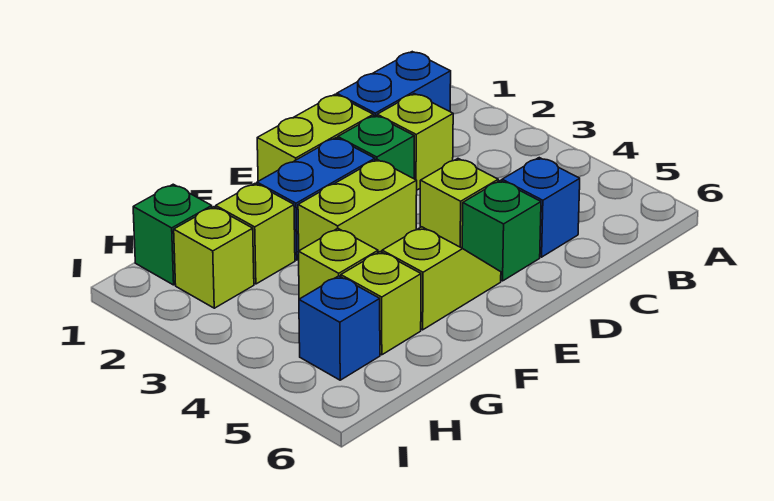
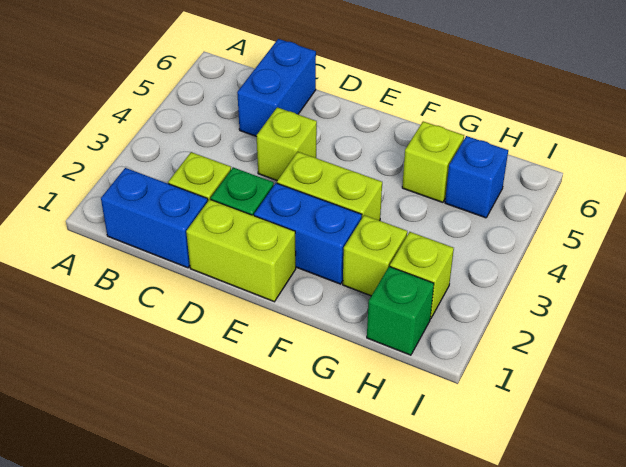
blue 1x1 brick [502,158,580,257] -> blue 1x2 brick [237,39,316,137]
green 1x1 brick [462,180,541,281] -> none
lime 1x2 slope [382,227,501,330] -> none
lime 1x1 brick [298,229,378,299] -> none

